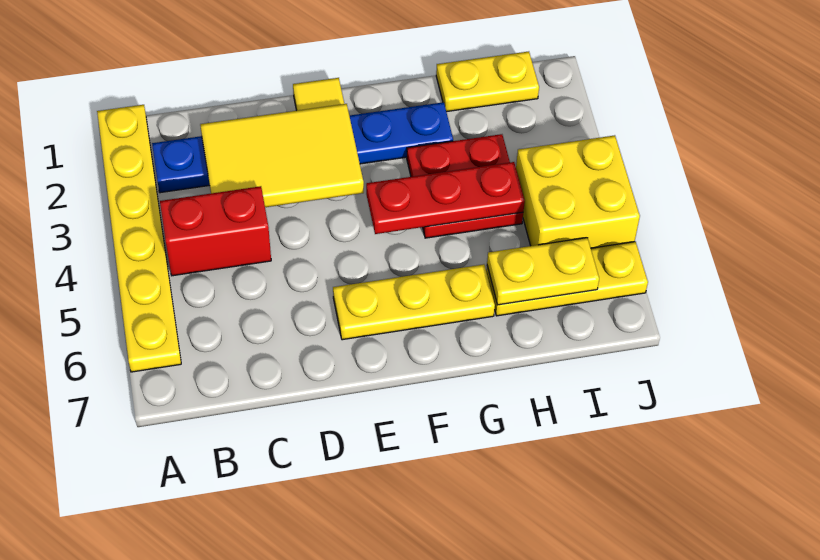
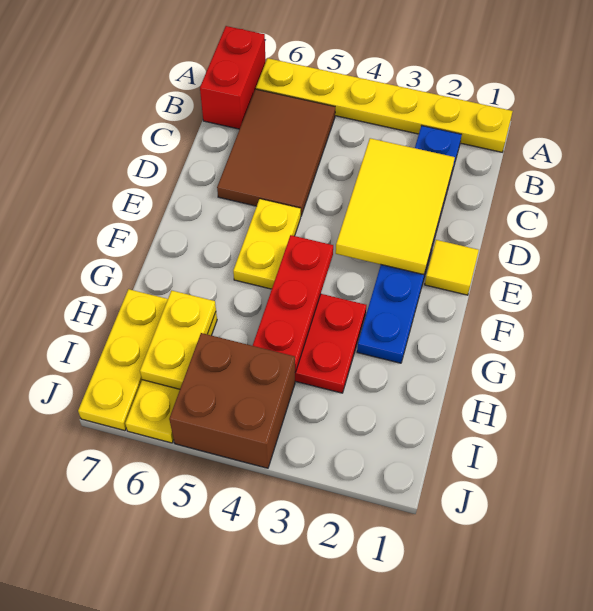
red 1x2 brick [160,186,271,276] -> red 1x2 brick moved to [200,26,266,129]
none -> brown 2x3 tile [217,89,335,216]
yellow 1x3 plate [333,264,495,340] -> yellow 1x3 plate moved to [78,289,168,431]
yellow 1x2 plate [436,52,539,112] -> yellow 1x2 plate moved to [233,199,301,289]
yellow 2x2 brick [516,135,640,248] -> brown 2x2 brick [169,333,295,468]

